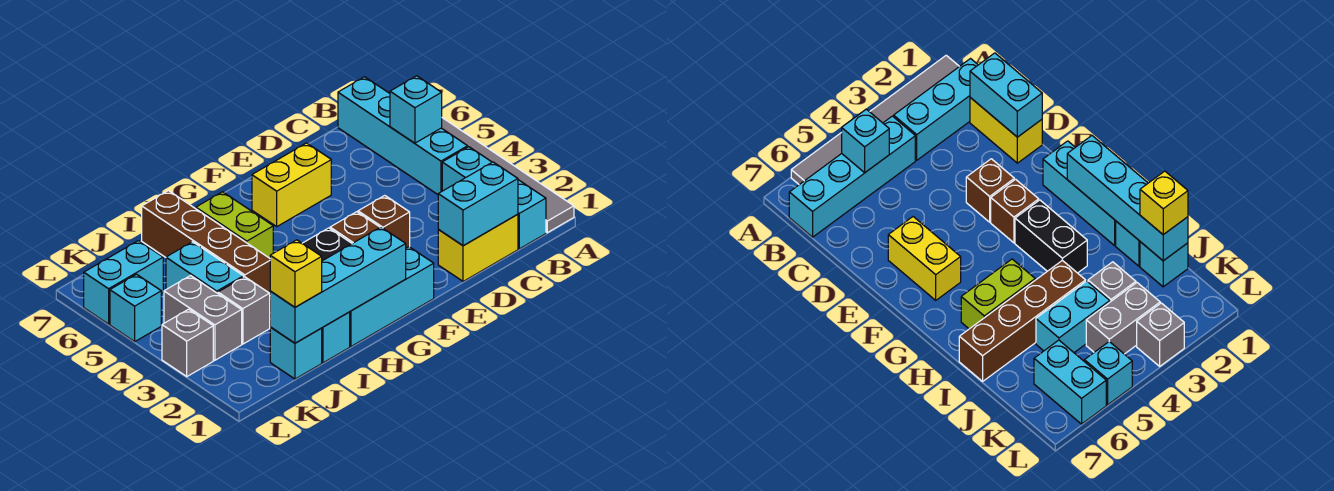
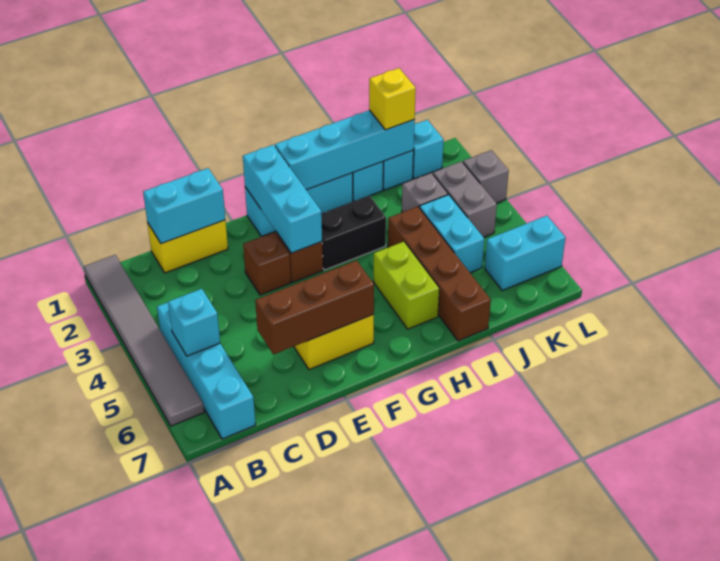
cyan 1x3 brick [442,147,546,249] -> cyan 1x3 brick moved to [243,145,322,253]
none -> brown 1x3 brick [255,260,374,354]
cyan 1x1 brick [110,274,161,342] -> cyan 1x1 brick moved to [413,120,444,179]

